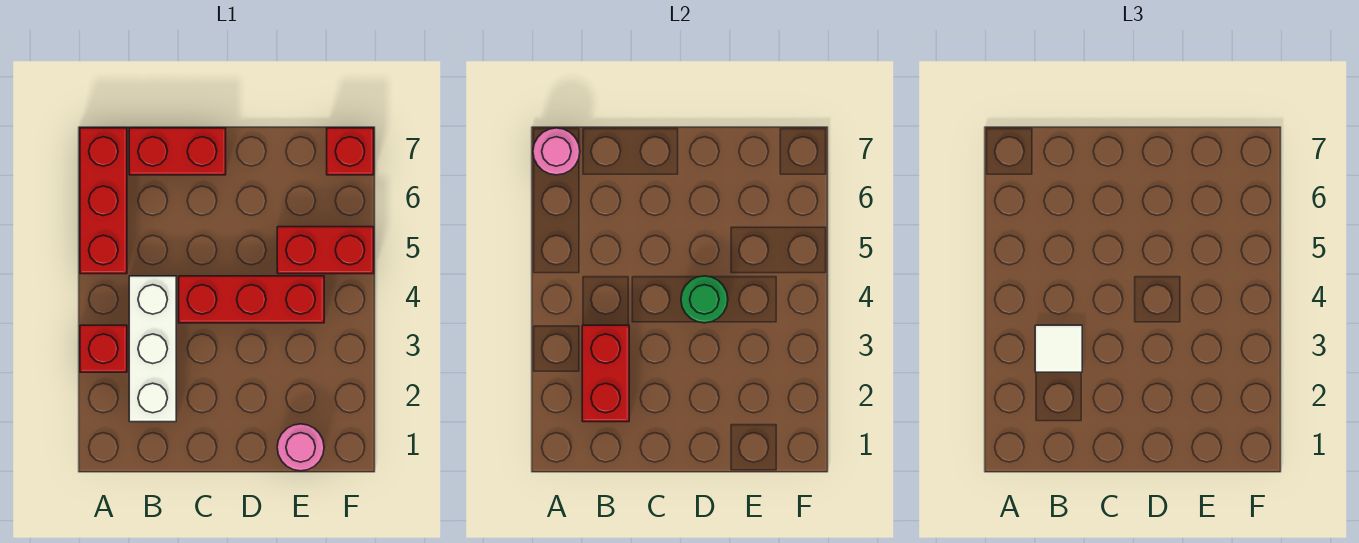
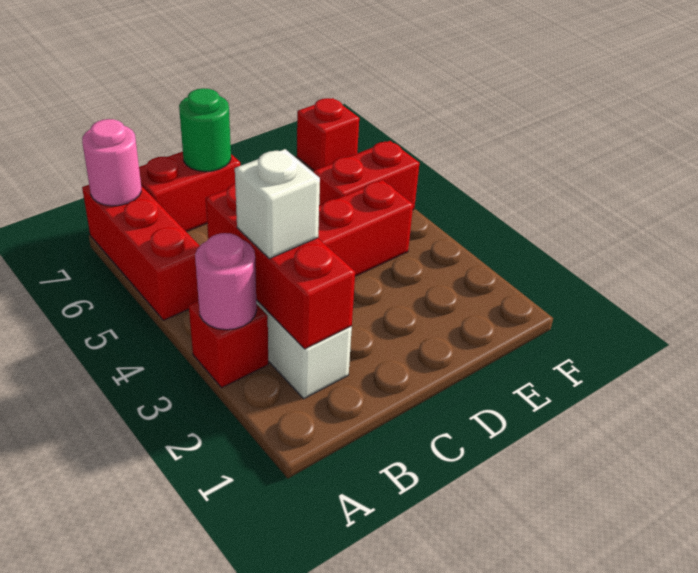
red 1x2 brick [582,325,629,422] -> red 1x3 brick [206,184,355,349]
white 1x1 tile [1035,325,1082,372] -> white 1x1 brick [235,149,320,259]
green 1x1 round brick [681,276,728,323] -> green 1x1 round brick moved to [179,88,231,172]
pink 1x1 round brick [277,424,324,471] -> pink 1x1 round brick moved to [195,233,257,330]

